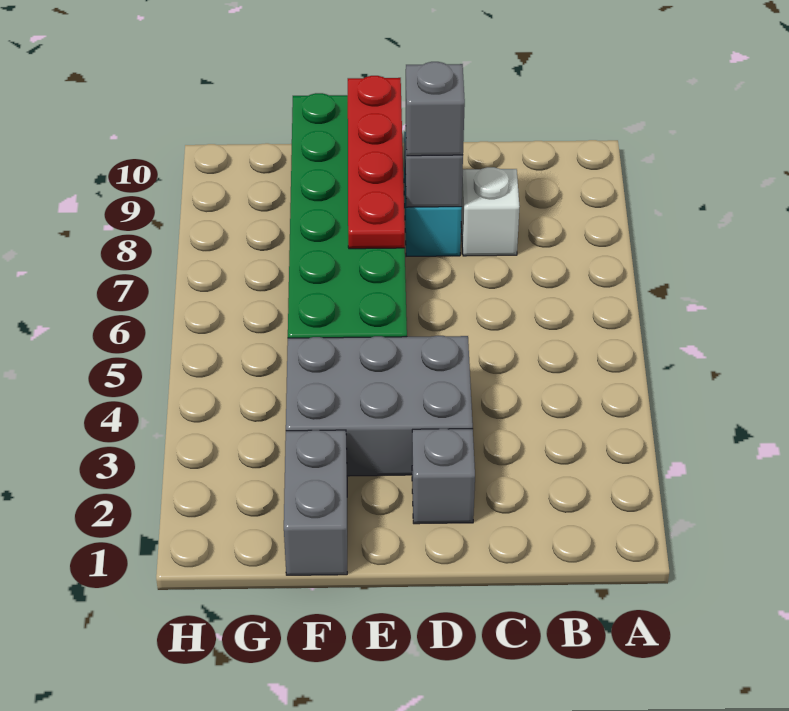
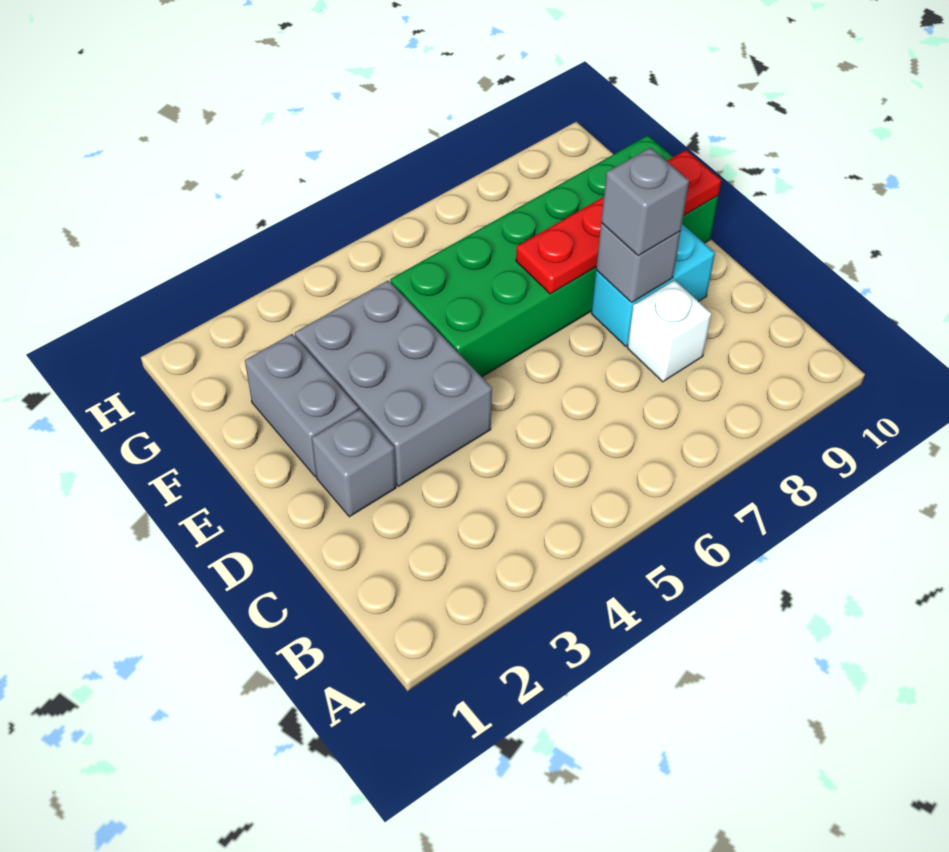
grey 1x2 brick [284,430,347,575] -> grey 1x2 brick turned to [245,334,359,477]

